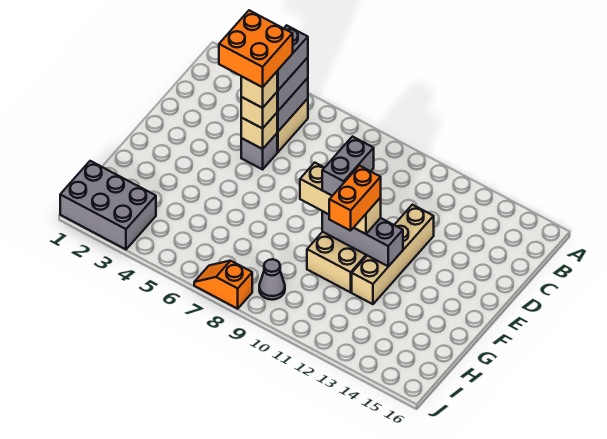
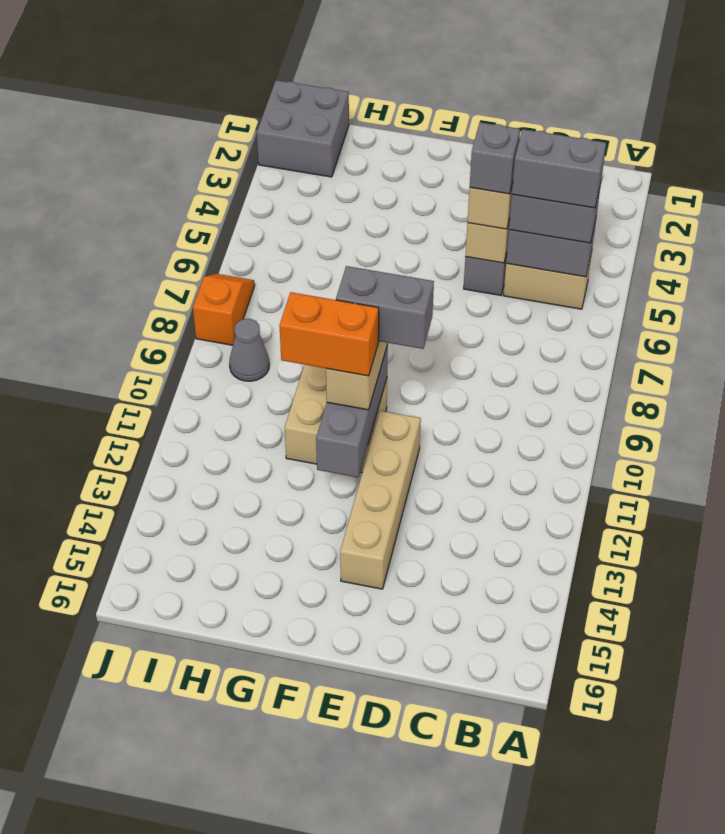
orange 2x2 brick [219,10,293,87] -> none
tan 1x1 brick [241,72,277,108] -> grey 1x1 brick [470,122,520,194]
tan 1x4 brick [352,205,434,304] -> tan 1x4 brick turned to [340,411,421,589]
grey 2x3 brick [60,161,156,249] -> grey 2x2 brick [257,80,349,177]

